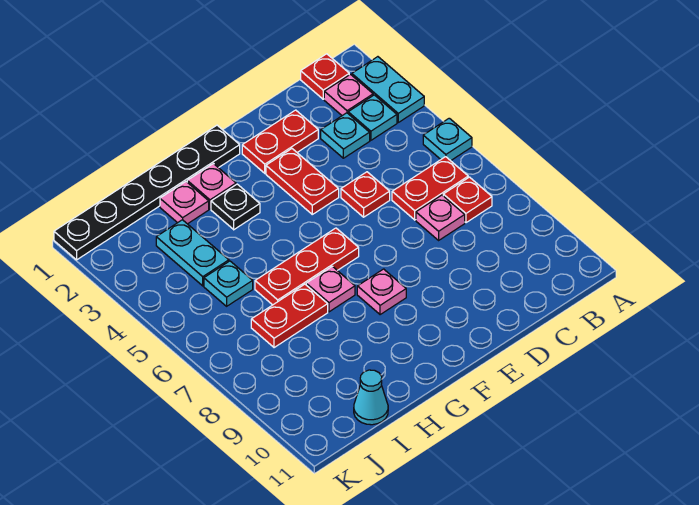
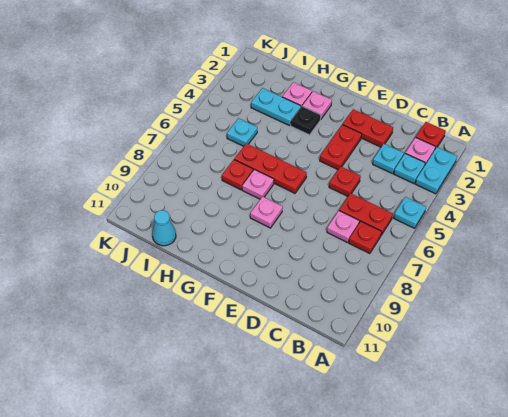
black 1x6 plate [54,125,240,260] -> none
red 1x2 plate [251,284,328,348] -> red 1x1 plate [222,160,253,190]
cyan 1x2 plate [156,220,229,286] -> cyan 1x2 plate turned to [251,88,301,126]

